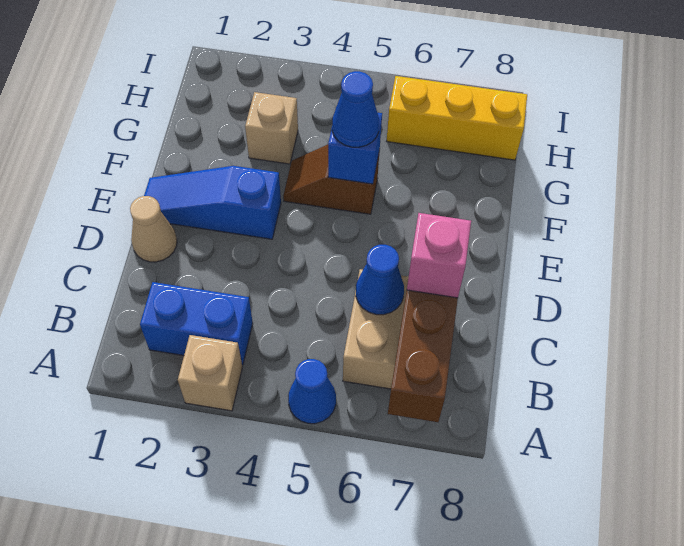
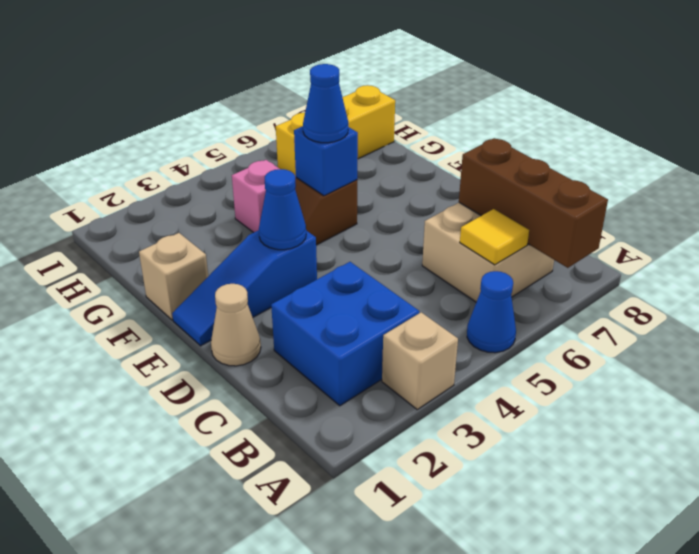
blue 1x2 brick [140,282,253,365] -> blue 2x2 brick [271,262,419,406]
none -> yellow 1x1 tile [460,209,529,265]
blue 1x1 cone [356,245,404,315] -> blue 1x1 cone moved to [259,169,306,250]
pink 1x1 brick [407,213,471,298] -> pink 1x1 brick moved to [232,160,279,233]
tan 1x1 brick [245,92,298,164] -> tan 1x1 brick moved to [139,233,208,320]

